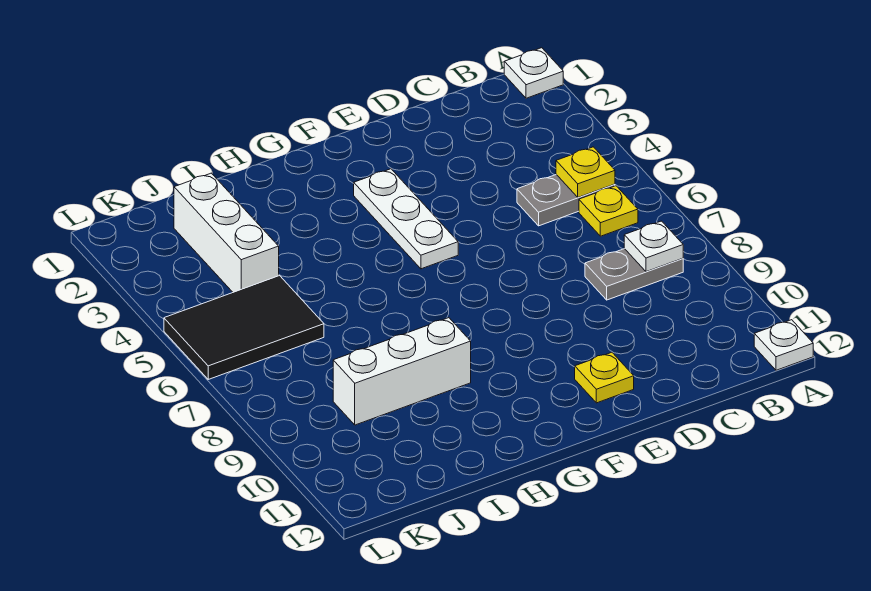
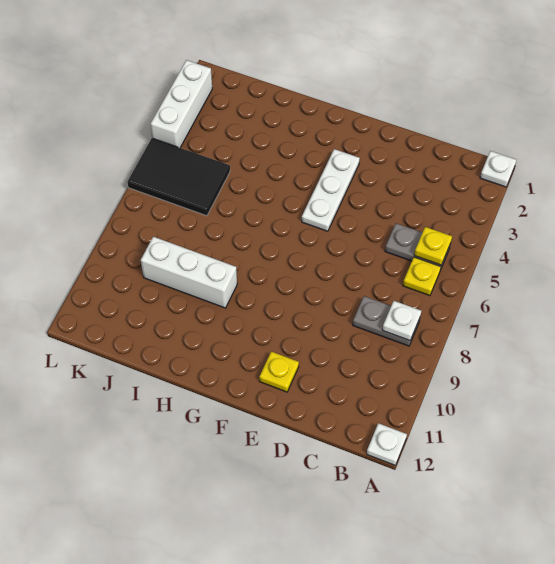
white 1x3 brick [174,173,279,292] -> white 1x3 brick moved to [151,60,212,148]

